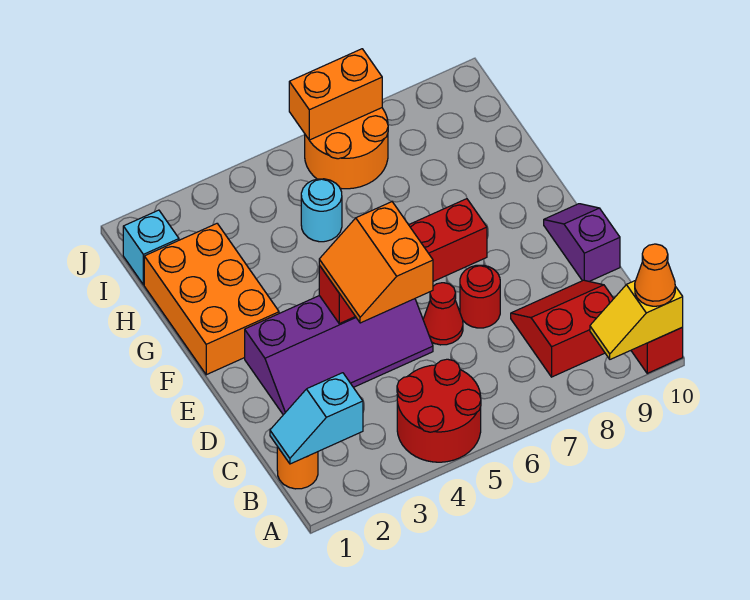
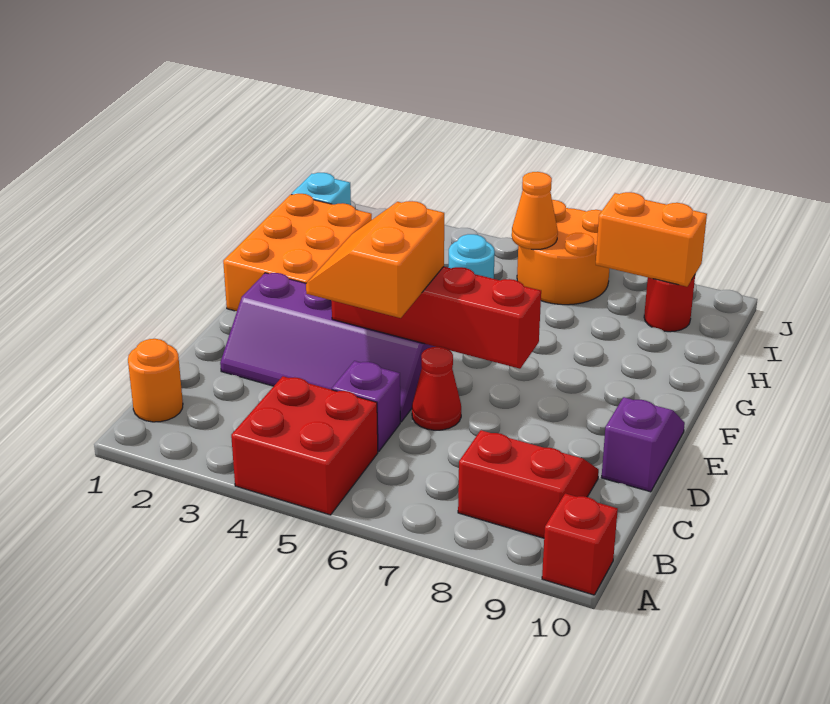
red 2x2 round brick [397,359,481,462] -> red 2x2 brick [231,376,378,515]
yellow 1x2 slope [590,280,683,359] -> none
orange 1x1 cone [635,244,675,306] -> orange 1x1 cone moved to [512,172,558,250]
cyan 1x2 slope [270,373,363,464] -> none
none -> purple 1x1 brick [332,361,400,452]
red 1x1 round brick [460,265,500,328] -> red 1x1 round brick moved to [644,275,695,332]
orange 1x2 brick [289,49,382,140] -> orange 1x2 brick moved to [596,192,707,287]

